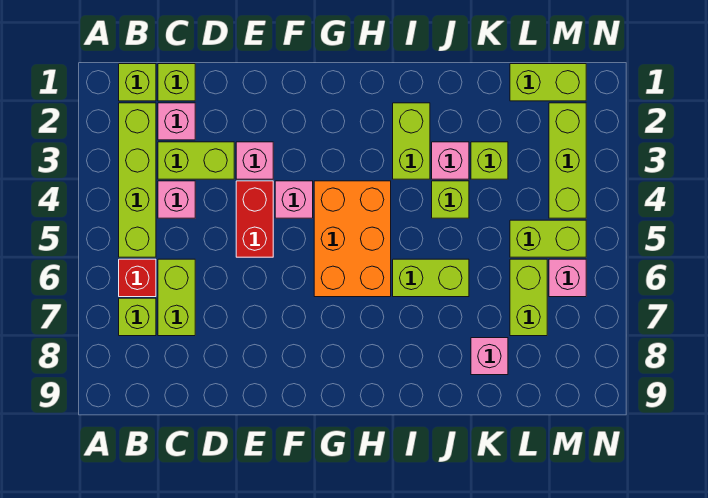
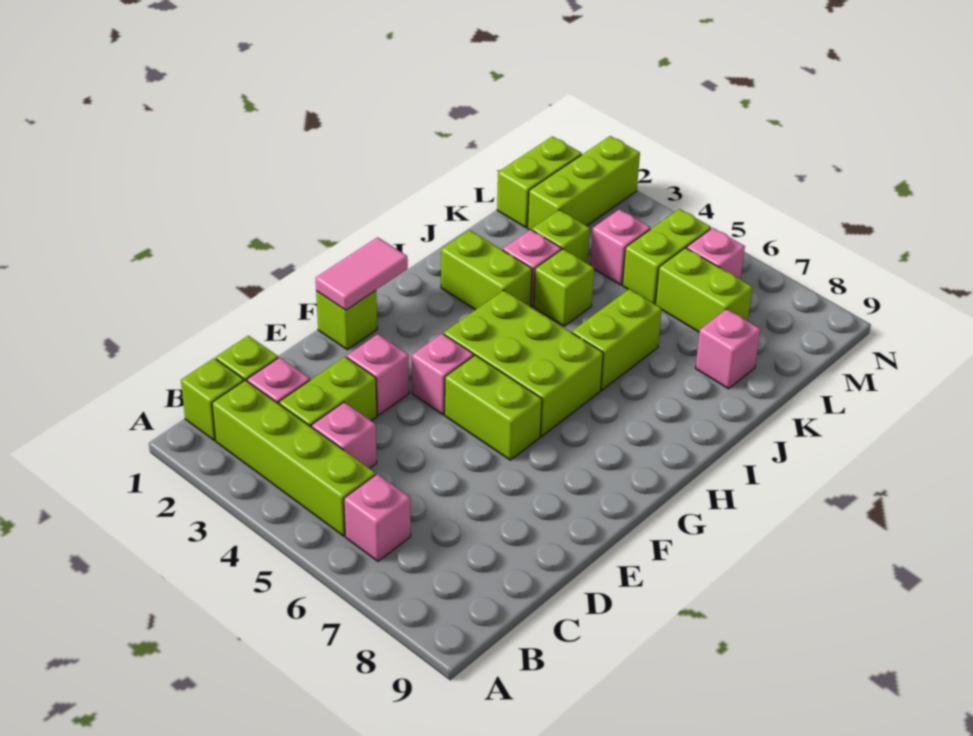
red 1x1 brick [119,259,156,297] -> pink 1x1 brick [344,474,411,561]
lime 1x1 brick [119,298,156,336] -> lime 1x1 brick moved to [316,291,377,350]
lime 1x2 brick [158,259,195,336] -> lime 1x2 brick moved to [445,355,542,460]
red 1x2 brick [236,181,273,257] -> none
none -> pink 1x2 tile [316,237,408,310]
orange 2x3 brick [314,181,391,297] -> lime 2x3 brick [444,290,603,436]
none -> pink 1x1 brick [590,209,650,285]
lime 1x3 brick [549,103,586,218] -> lime 1x3 brick turned to [528,136,640,230]

